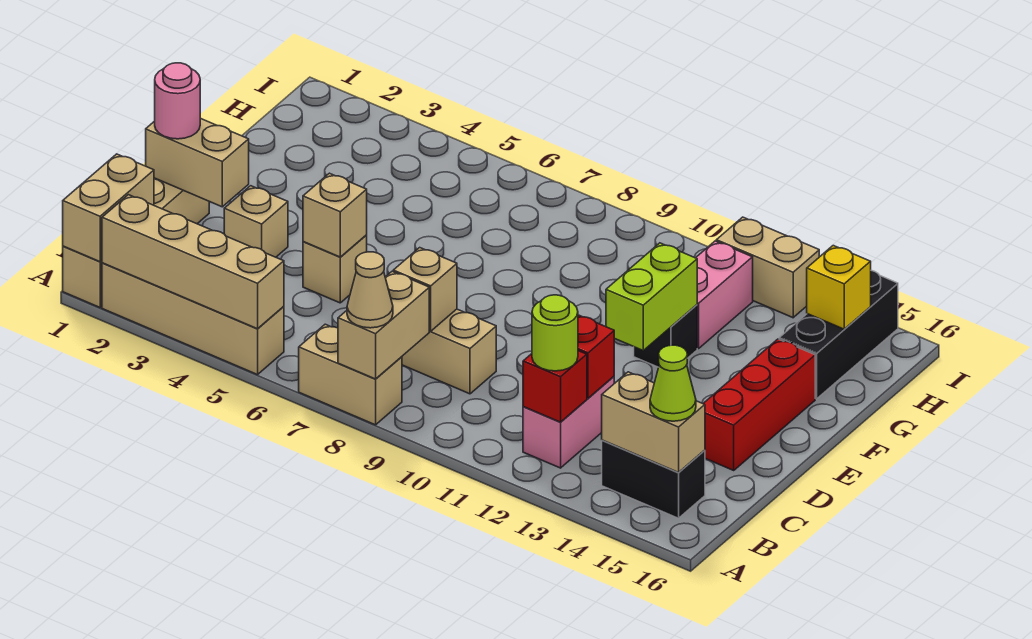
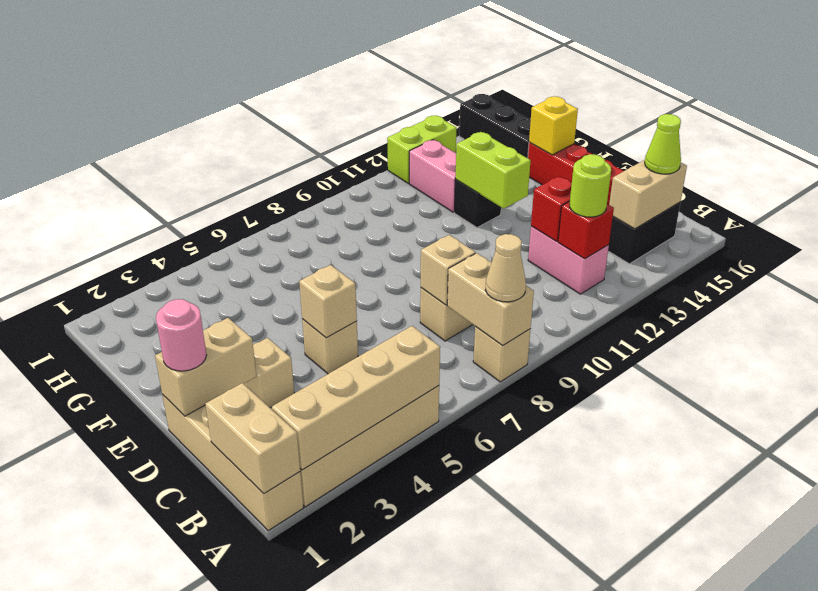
tan 1x2 brick [299,324,402,425] -> tan 1x1 brick [473,327,530,382]
yellow 1x1 brick [807,246,871,329] -> yellow 1x1 brick moved to [529,97,578,155]
tan 1x2 brick [716,217,819,318] -> lime 1x2 brick [387,115,456,183]

